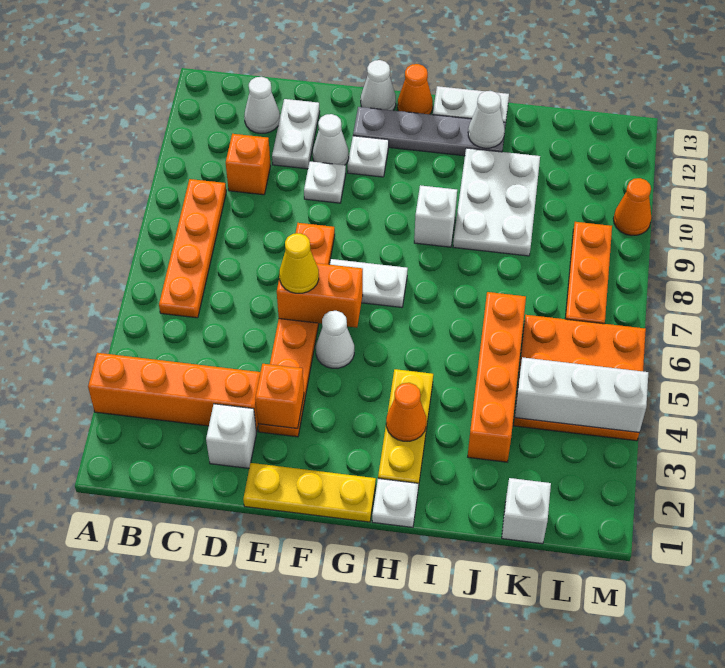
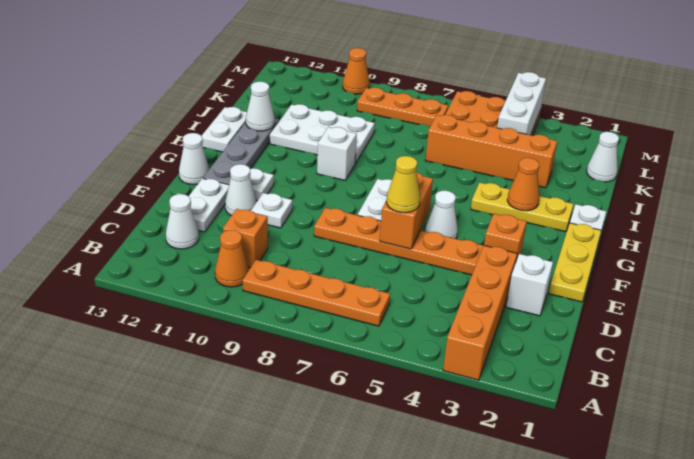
white 1x2 plate [272,99,320,169] -> white 1x2 plate turned to [189,178,229,232]
orange 1x1 cone [398,64,433,114] -> orange 1x1 cone moved to [215,230,249,287]
white 1x1 brick [502,478,551,544] -> white 1x1 cone [587,132,619,182]

